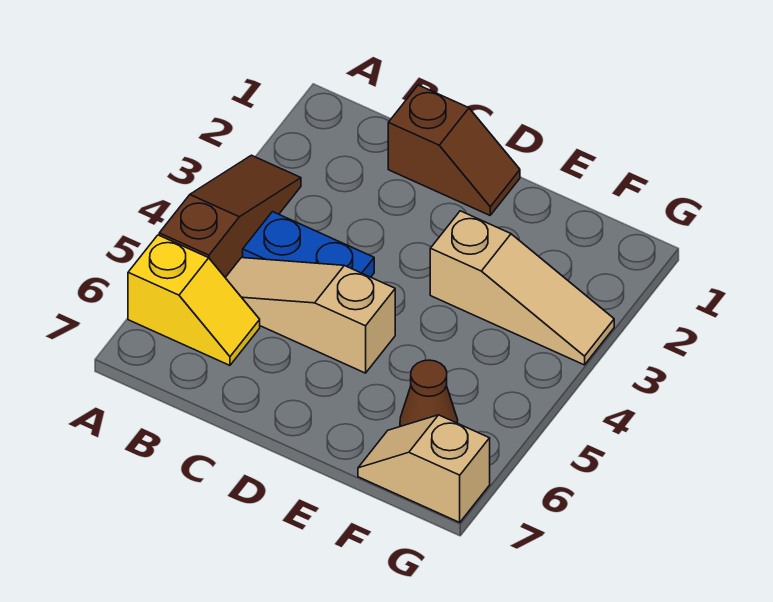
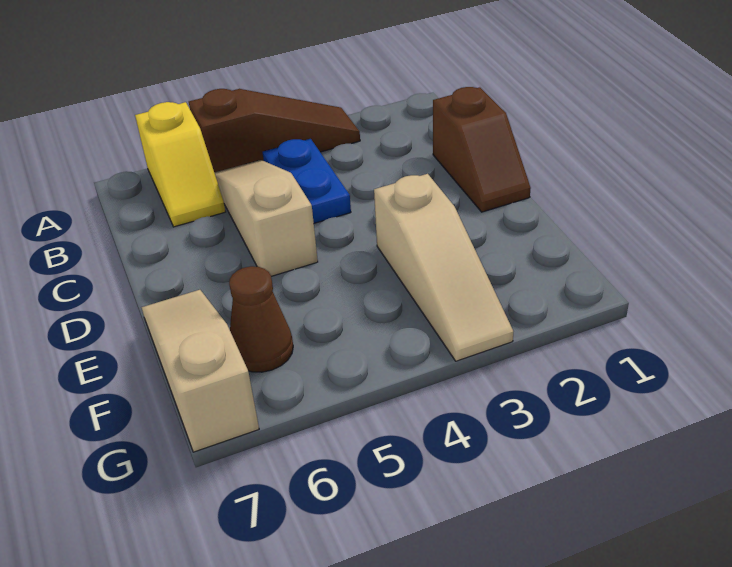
tan 1x2 slope [358,415,490,522] -> tan 1x3 slope [142,290,259,452]

